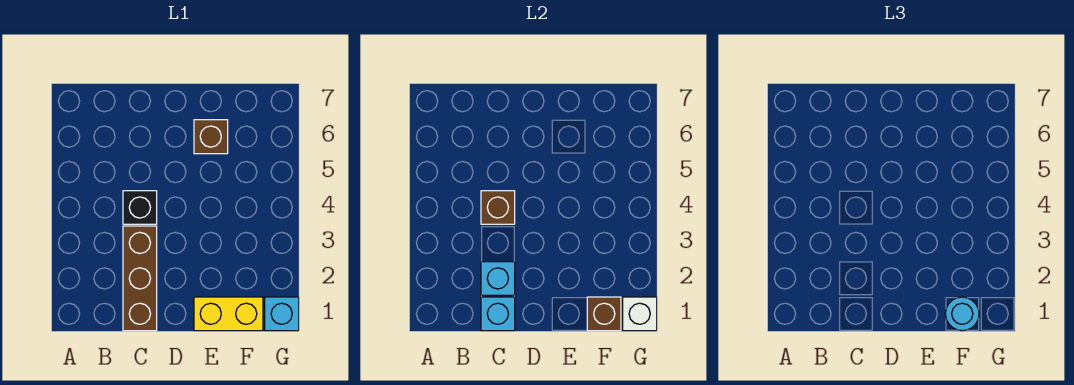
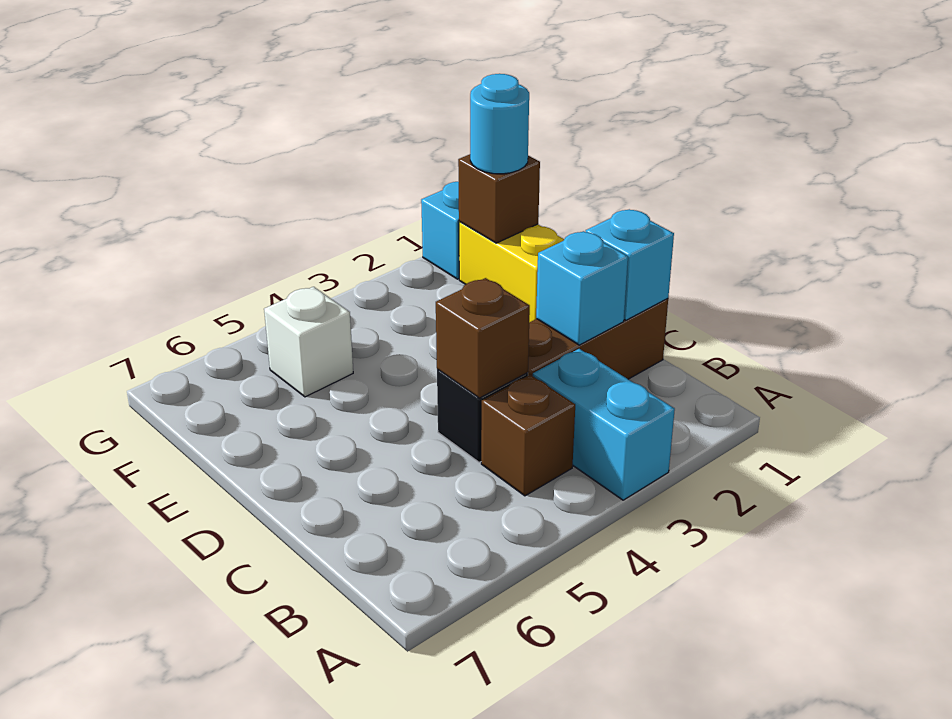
none -> cyan 1x2 brick [533,349,675,500]
brown 1x1 brick [194,120,228,154] -> brown 1x1 brick moved to [481,375,575,496]
white 1x1 brick [623,297,657,331] -> white 1x1 brick moved to [264,287,353,397]

